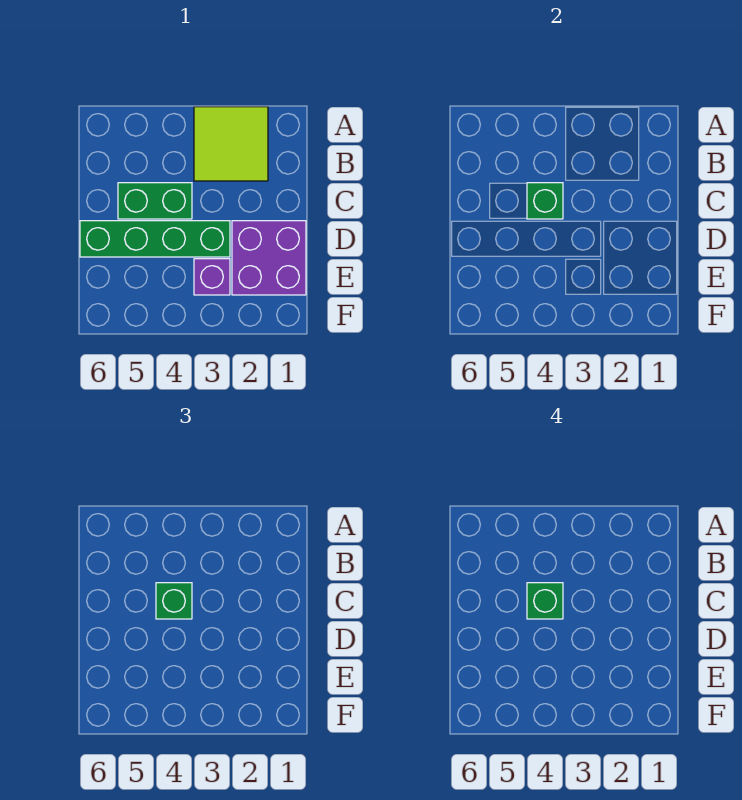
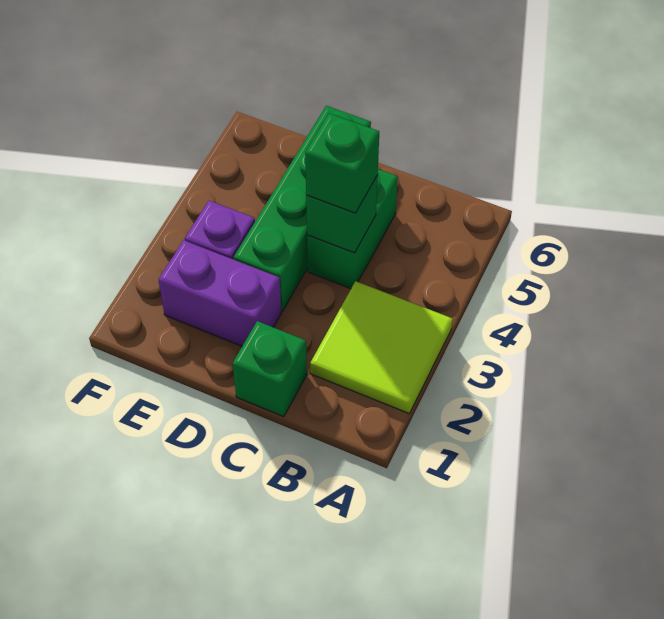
green 1x1 brick [527,583,563,619] -> green 1x1 brick moved to [233,321,307,417]
purple 2x2 brick [232,221,306,295] -> purple 1x2 brick [158,240,281,346]

